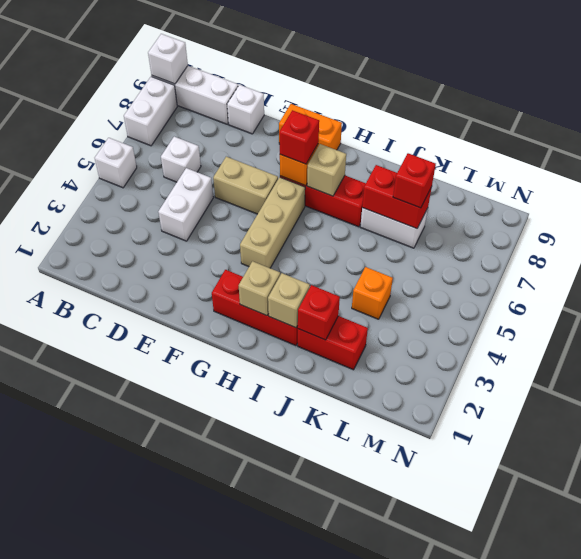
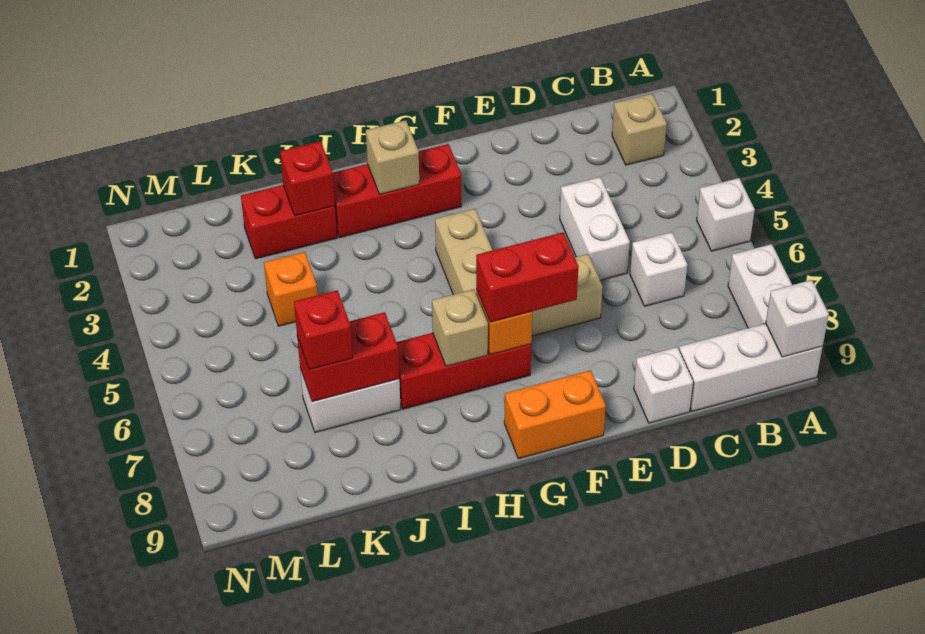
red 1x1 brick [279,110,319,164] -> red 1x2 brick [476,232,579,322]
tan 1x1 brick [268,273,310,328] -> tan 1x1 brick moved to [612,94,667,165]

